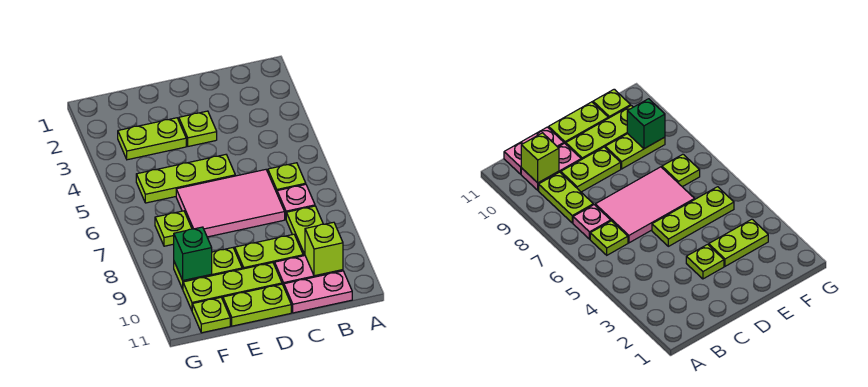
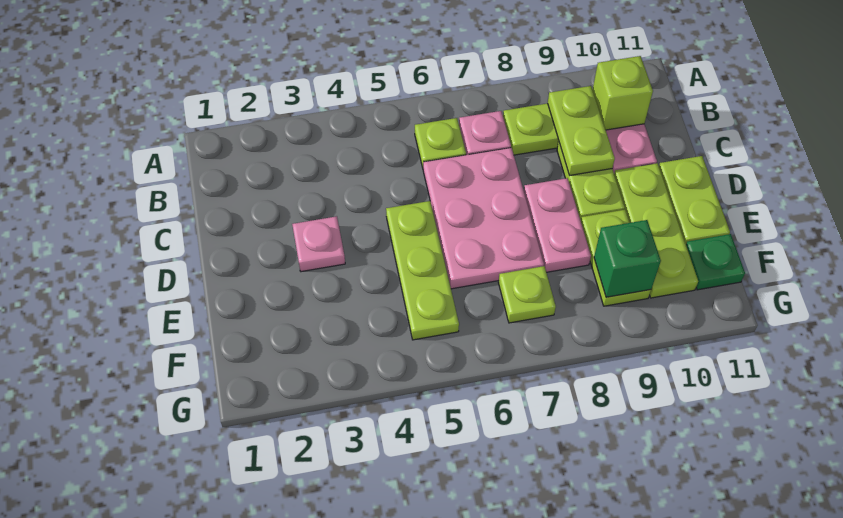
pink 1x2 plate [284,271,352,313] -> pink 1x2 plate moved to [524,178,591,272]
pink 2x3 tile [176,170,285,237] -> pink 2x3 plate [423,148,544,289]
lime 1x1 plate [179,111,217,146] -> pink 1x1 plate [292,216,345,272]
lime 1x2 plate [118,118,186,160] -> lime 1x2 plate moved to [548,86,615,176]
lime 1x1 plate [192,297,230,333] -> green 1x1 plate [686,234,745,290]

